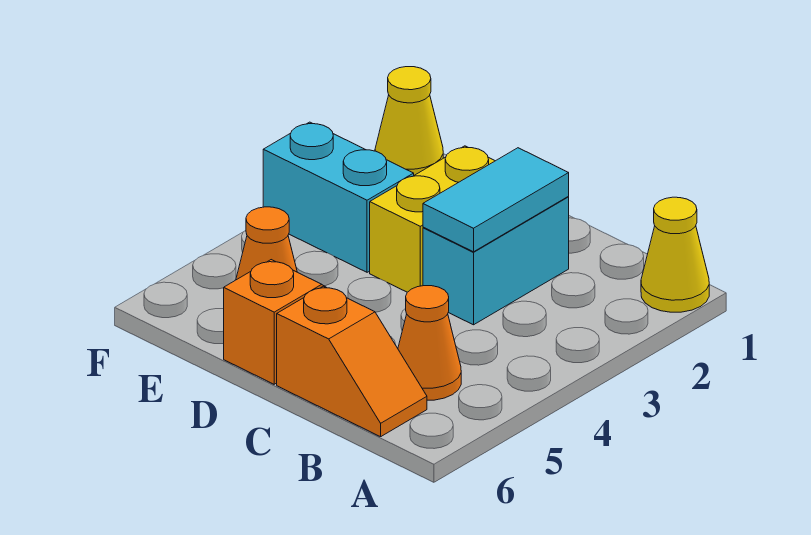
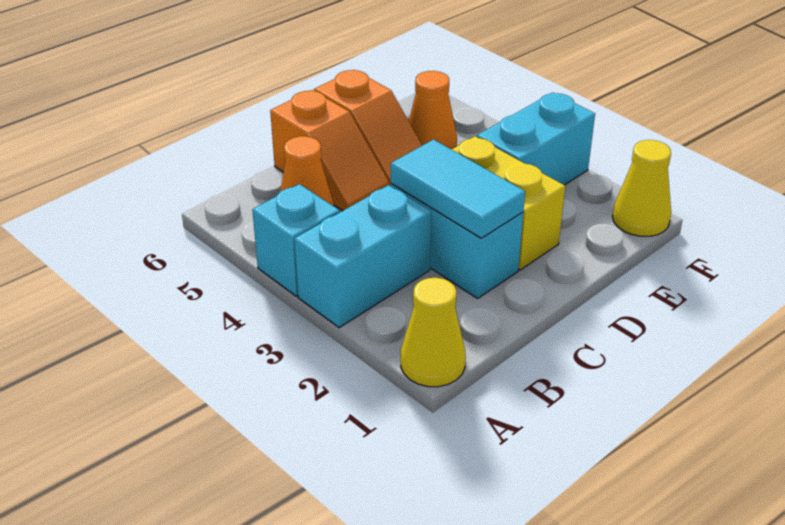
none -> cyan 1x2 brick [294,185,431,328]
none -> cyan 1x1 brick [252,184,340,296]
orange 1x2 slope [277,286,427,437] -> orange 1x2 slope turned to [270,90,389,211]

